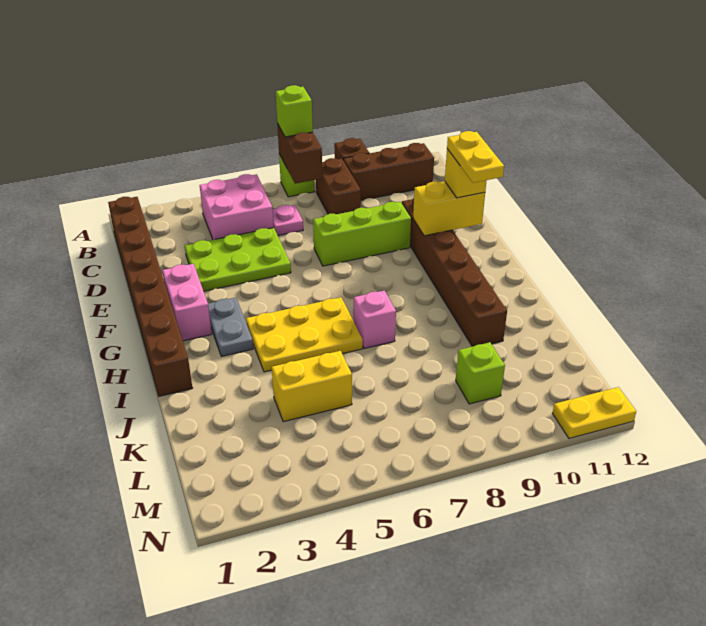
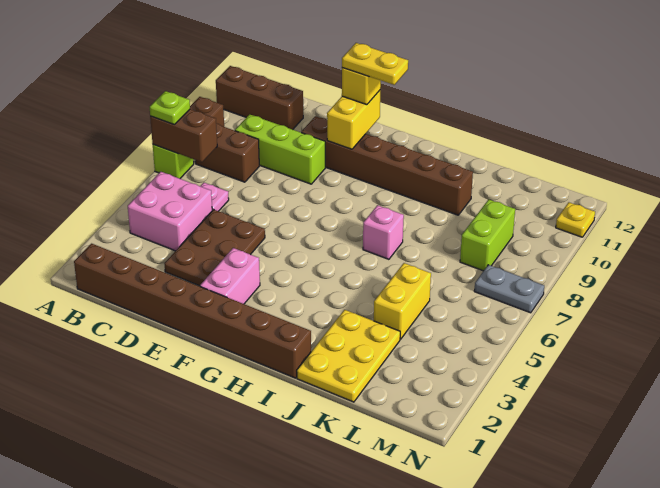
lime 1x1 brick [276,85,313,137] -> lime 1x1 plate [150,91,190,125]
brown 1x3 brick [343,143,434,200] -> brown 1x3 brick turned to [216,66,303,130]
lime 2x3 plate [185,228,291,291] -> brown 2x3 plate [164,210,265,286]
lime 1x3 brick [313,202,411,266] -> lime 1x3 brick turned to [235,114,325,184]
pink 1x2 brick [162,264,212,341] -> pink 1x2 brick turned to [200,248,260,304]
grey 1x2 plate [208,298,253,356] -> grey 1x2 plate moved to [474,265,544,313]
yellow 2x3 plate [246,297,363,372] -> yellow 2x3 plate moved to [297,310,400,402]
lime 1x1 brick [456,342,505,404] -> lime 1x2 brick [460,200,515,271]
yellow 1x2 plate [552,387,636,438] -> yellow 1x1 plate [556,202,595,237]

